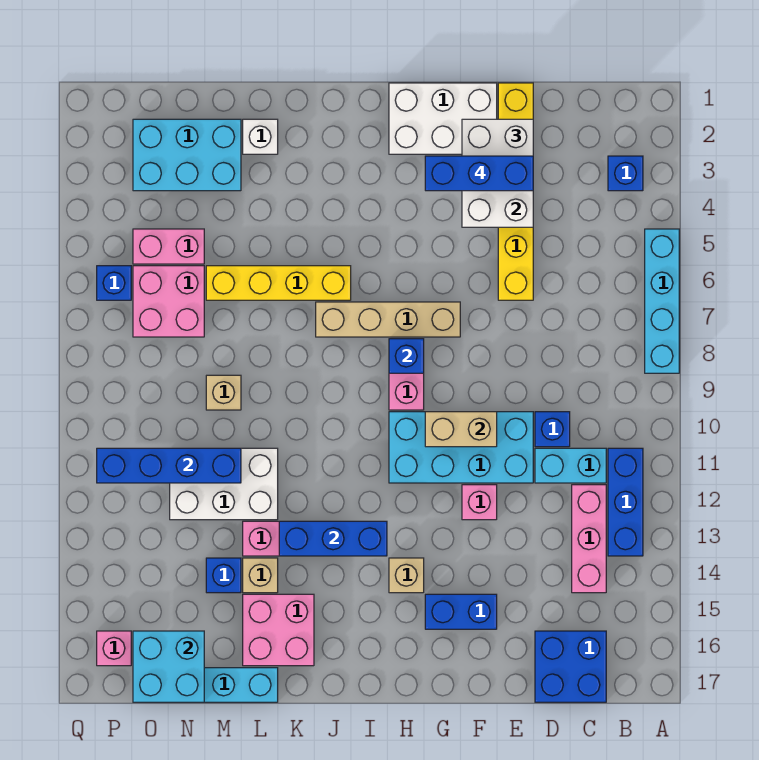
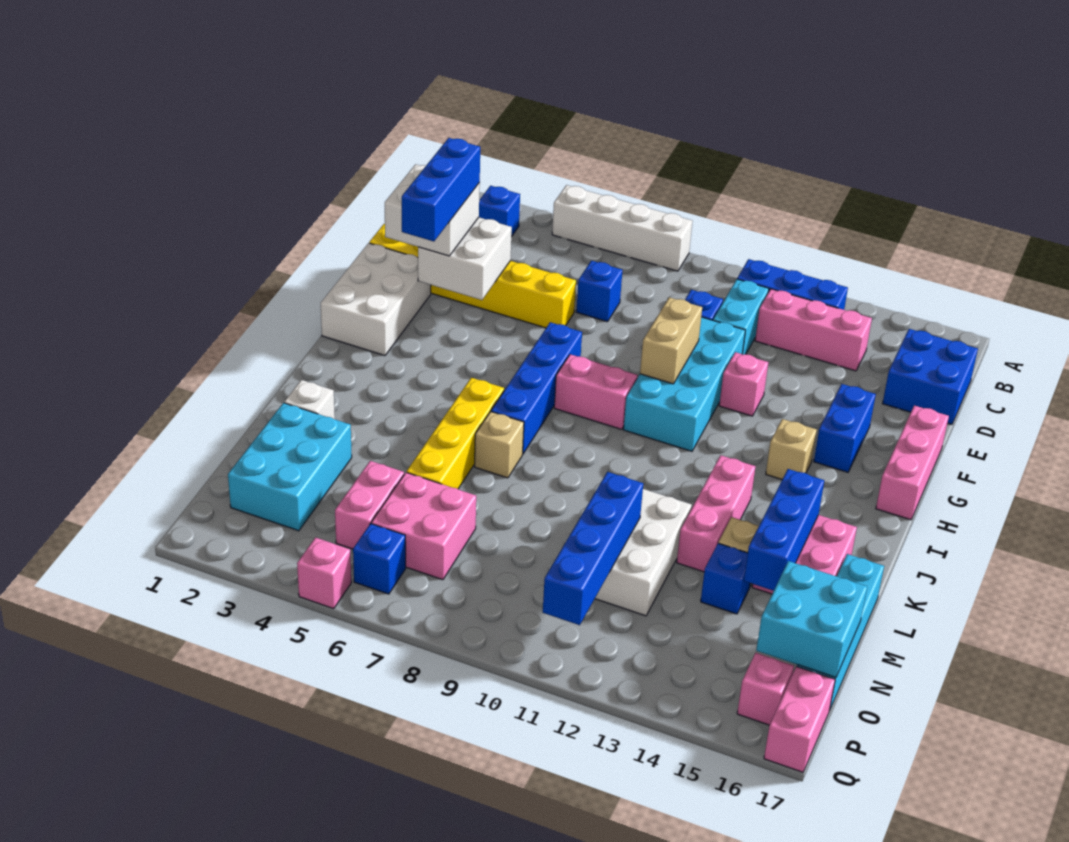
cyan 1x4 brick [645,229,679,373] -> white 1x4 brick [552,185,693,271]
none -> pink 1x3 brick [876,405,949,520]
tan 1x4 brick [316,302,460,337] -> blue 1x4 brick [491,322,582,454]
blue 1x1 brick [389,339,424,373] -> blue 1x1 brick moved to [576,261,622,322]
blue 1x3 brick [279,521,387,556] -> blue 1x3 brick moved to [744,469,824,591]
tan 1x1 brick [206,375,241,410] -> tan 1x1 brick moved to [475,412,524,478]
none -> pink 1x2 brick [764,666,835,772]
none -> pink 1x1 brick [297,538,351,609]

